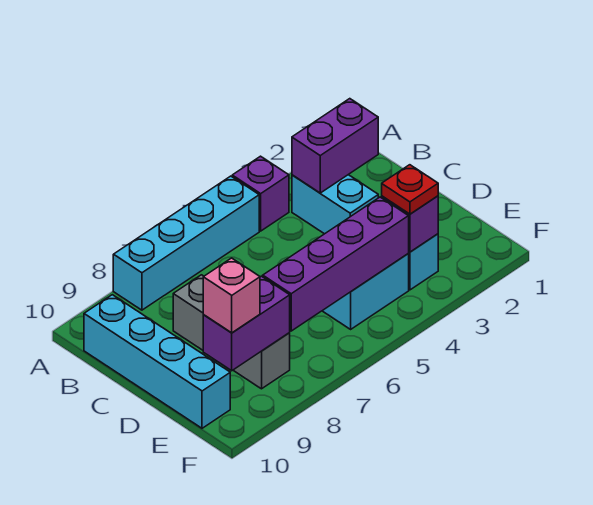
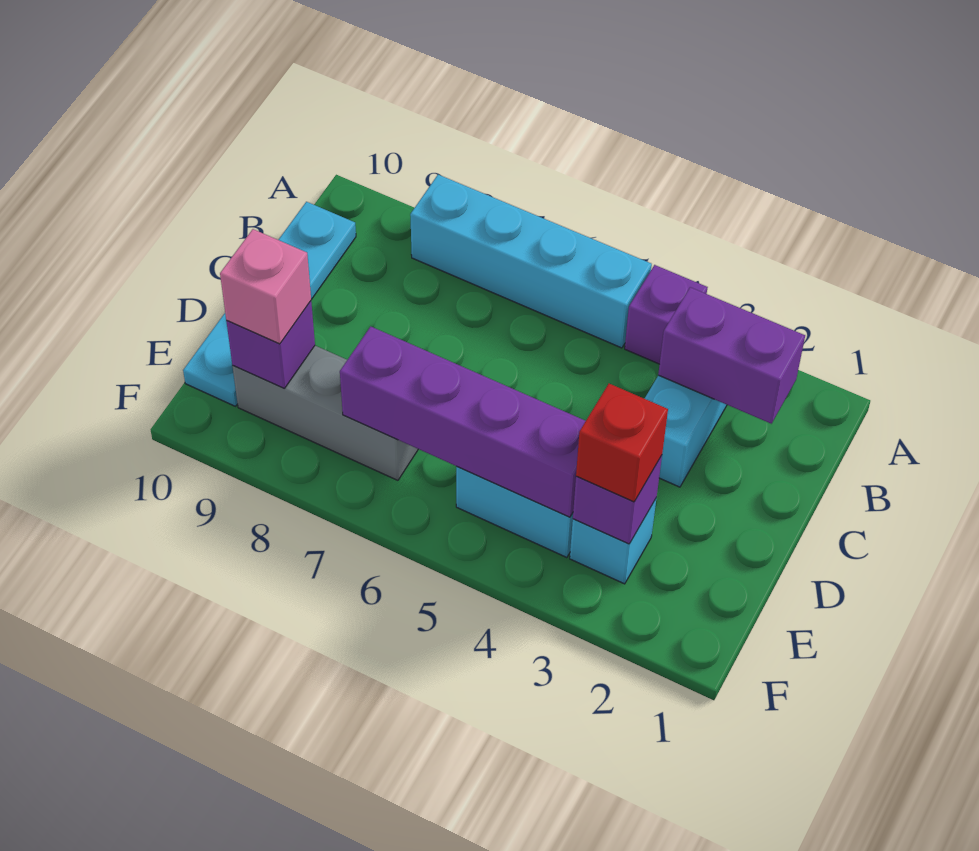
cyan 1x4 brick [84,295,230,428] -> cyan 1x4 plate [183,202,356,406]
grey 1x3 brick [173,275,290,389] -> grey 1x3 brick turned to [232,346,418,480]
red 1x1 plate [382,165,438,214] -> red 1x1 brick [576,384,668,502]
purple 1x2 brick [203,276,290,371] -> purple 1x1 brick [226,301,315,388]

